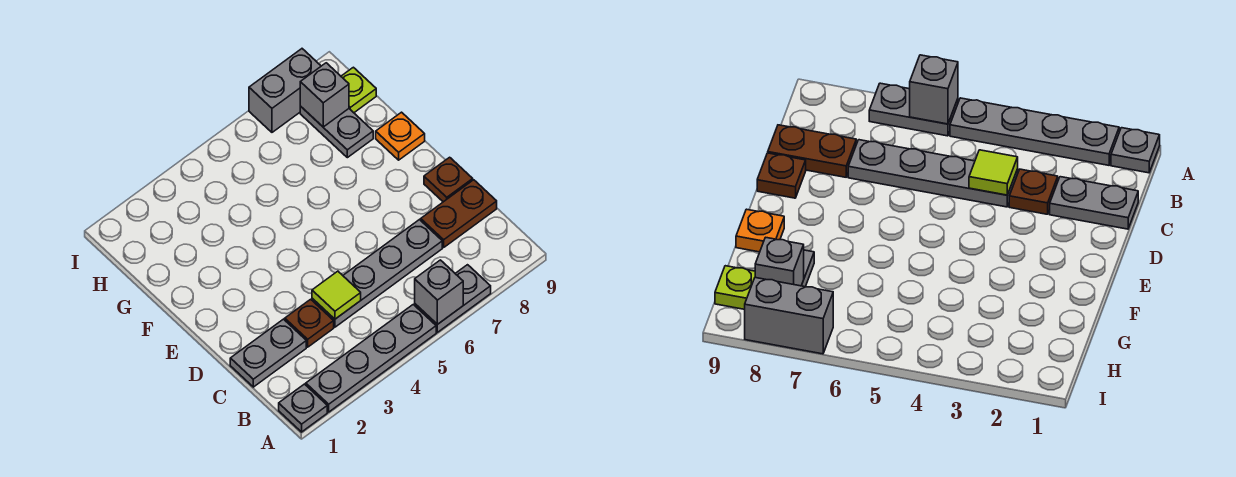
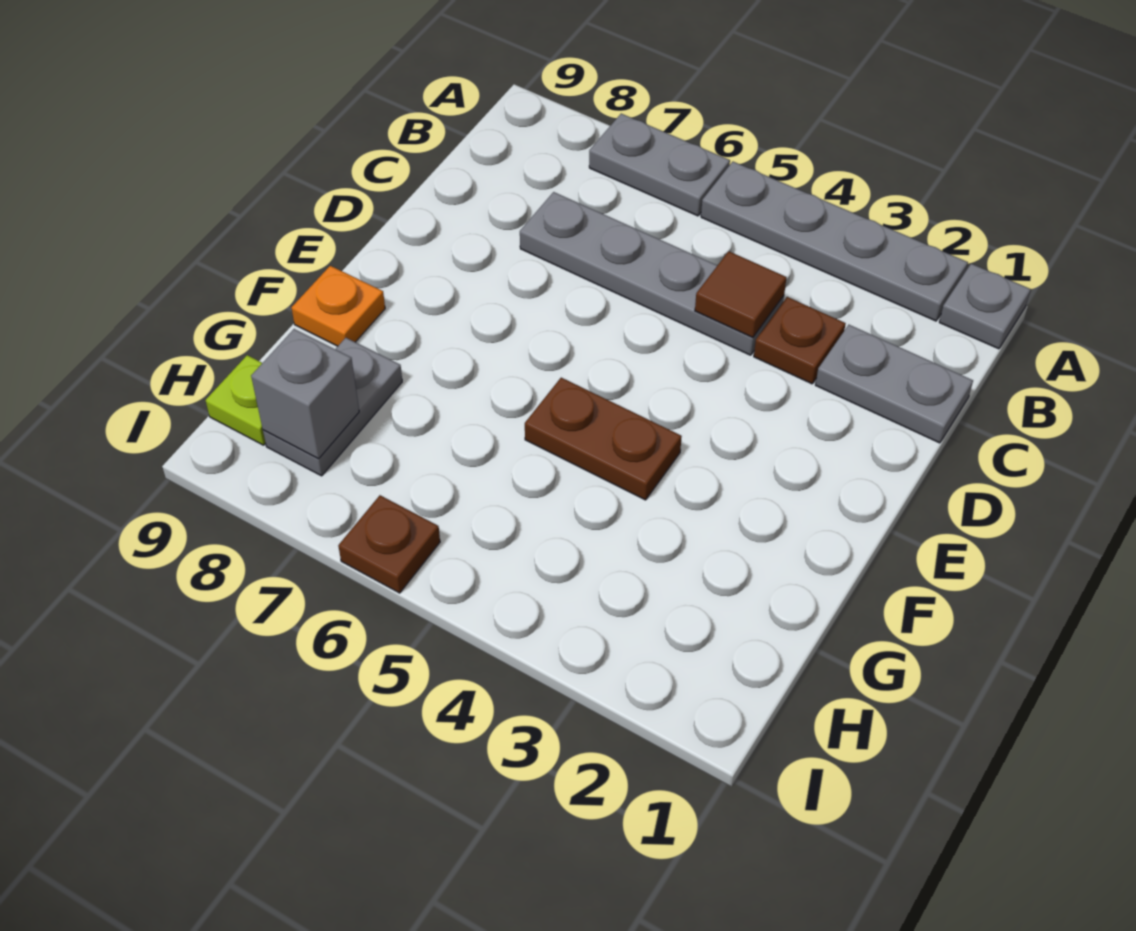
grey 1x1 brick [415,260,463,324] -> none
lime 1x1 tile [312,271,361,319] -> brown 1x1 tile [695,251,787,338]
brown 1x2 plate [421,180,497,247] -> brown 1x2 plate moved to [525,378,682,500]
brown 1x1 plate [424,157,473,202] -> brown 1x1 plate moved to [338,495,440,593]
grey 1x2 brick [249,49,321,132] -> none

